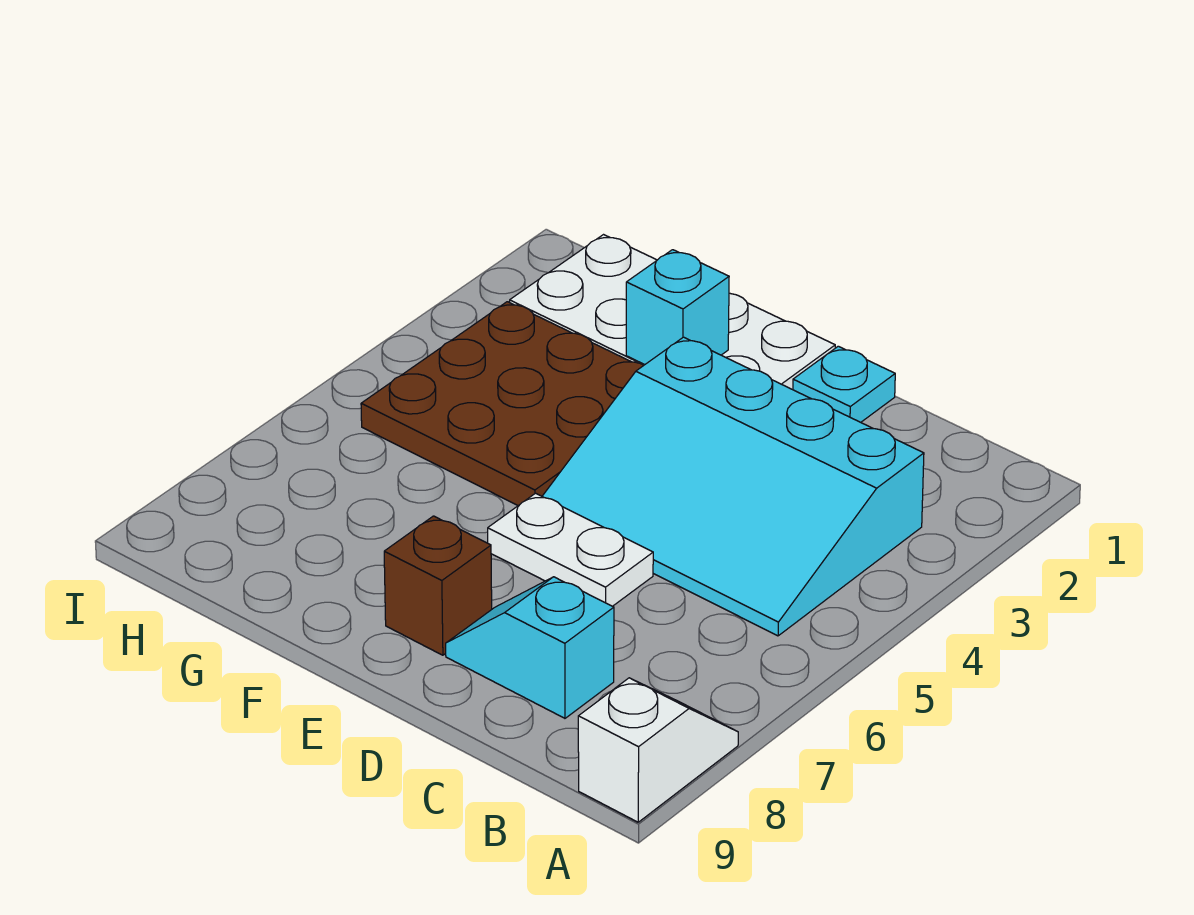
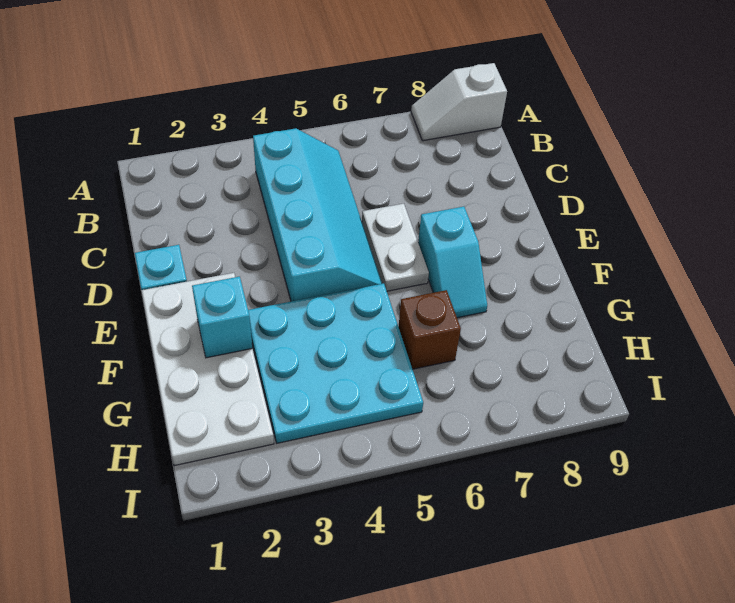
cyan 3x4 slope [542,337,924,636] -> cyan 2x4 slope [253,128,382,301]
cyan 1x2 slope [446,577,614,718] -> cyan 1x2 slope moved to [418,207,487,318]
brown 1x1 brick [384,516,492,655] -> brown 1x1 brick moved to [398,290,461,369]
brown 3x3 plate [361,302,644,505] -> cyan 3x3 plate [248,283,423,443]

